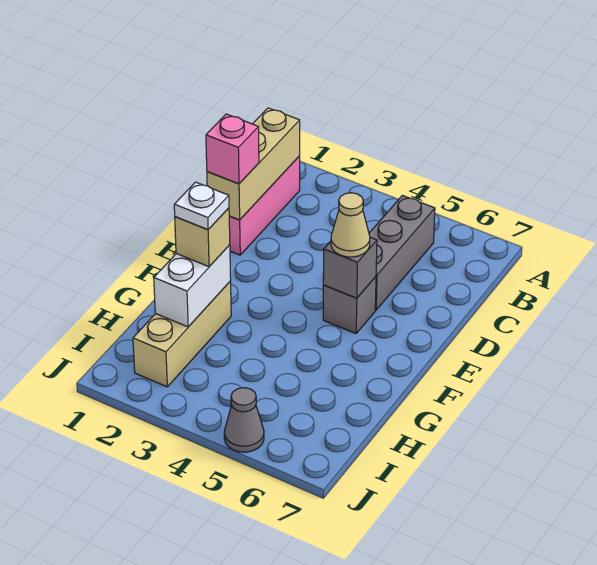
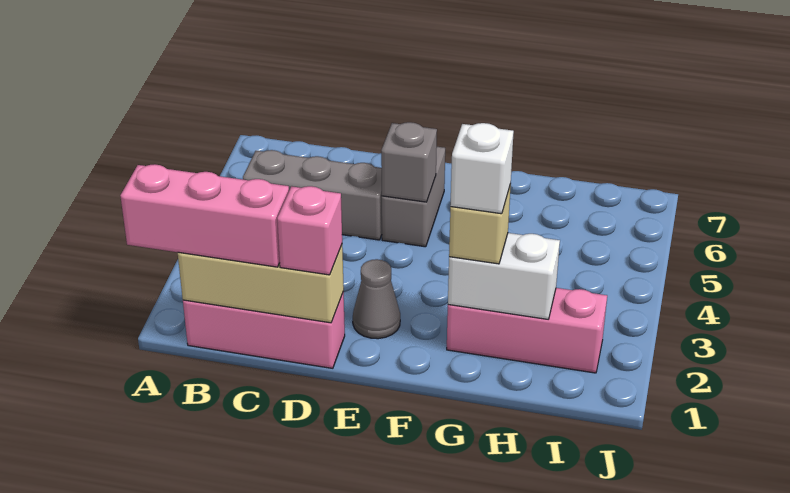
none -> pink 1x3 brick [120,164,289,267]
grey 1x1 brick [323,277,376,333] -> grey 1x2 brick [382,147,445,247]
tan 1x1 cone [331,193,370,257] -> none
tan 1x3 brick [133,281,231,387] -> pink 1x3 brick [447,288,607,373]
white 1x1 plate [174,182,229,230] -> white 1x1 brick [450,123,514,214]
grey 1x1 cone [224,388,264,452] -> grey 1x1 cone moved to [353,259,400,339]

